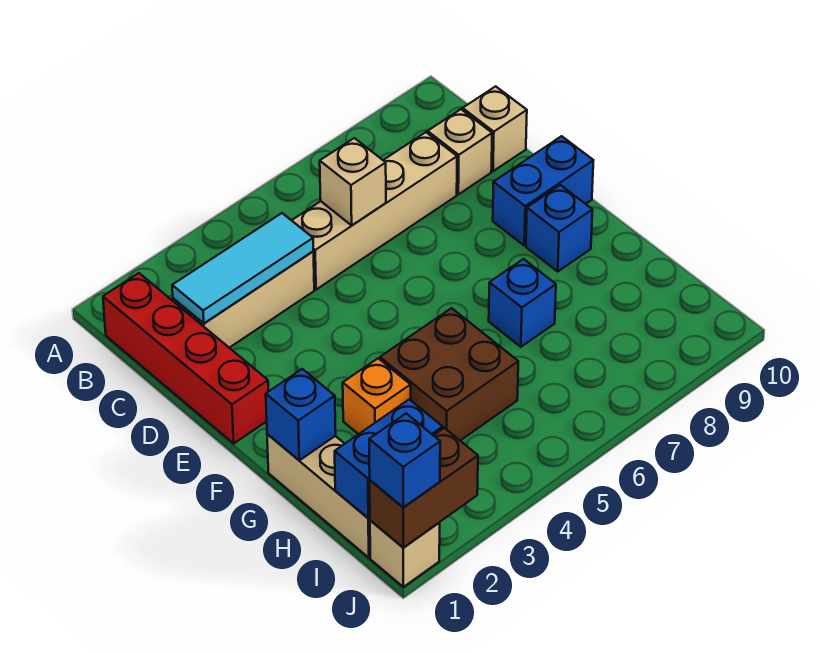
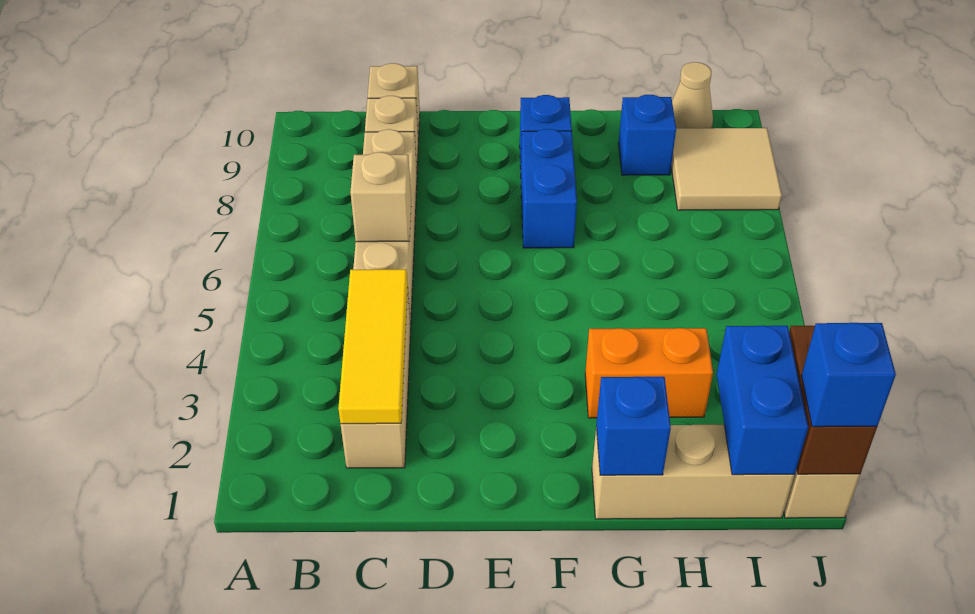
red 1x4 brick [103,273,268,443] -> none
cyan 1x3 tile [172,213,313,323] -> yellow 1x3 tile [338,269,408,424]
blue 1x2 brick [493,136,594,245] -> blue 1x2 brick moved to [521,129,577,248]
orange 1x1 brick [343,358,411,434] -> orange 1x2 brick [585,328,713,418]
brown 2x2 brick [380,308,518,441] -> none
blue 1x1 brick [489,259,556,347] -> blue 1x1 brick moved to [619,95,676,175]
none -> tan 2x2 tile [671,128,782,210]
none -> tan 1x1 cone [672,62,713,128]

